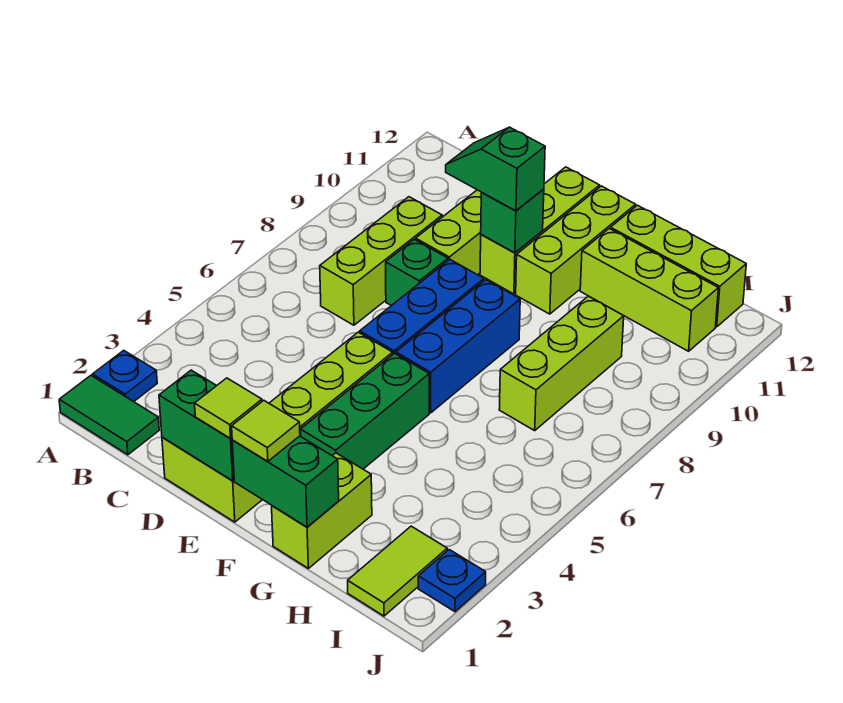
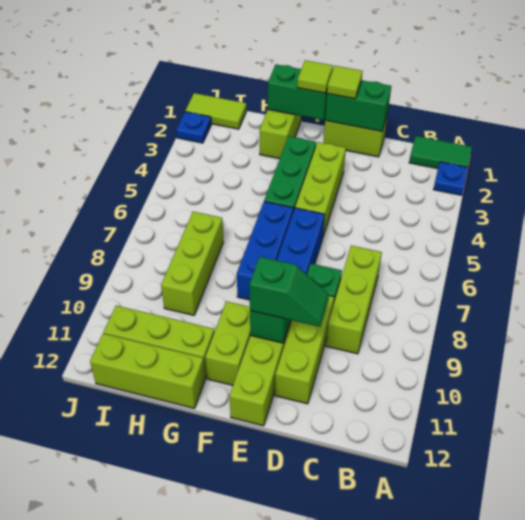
lime 1x3 brick [516,186,636,314] -> lime 1x2 brick [205,301,250,385]
lime 1x2 tile [348,526,447,616] -> lime 1x2 tile turned to [185,93,246,129]

